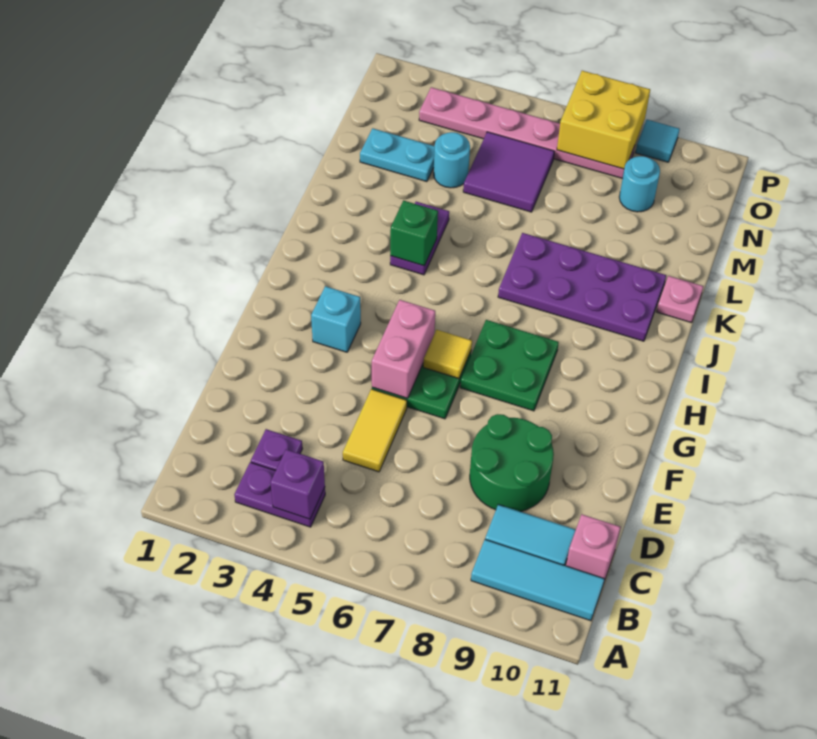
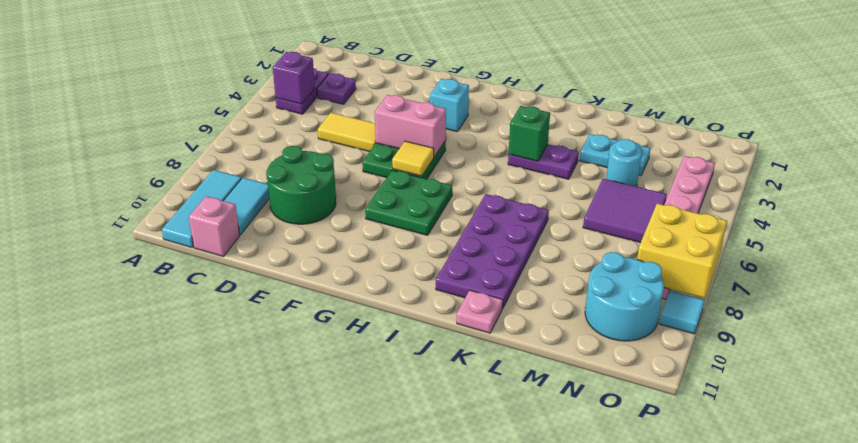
cyan 1x2 plate [360,128,435,182] -> cyan 1x2 plate turned to [580,134,651,176]
cyan 1x1 round brick [619,156,660,212] -> cyan 2x2 round brick [585,252,664,341]

